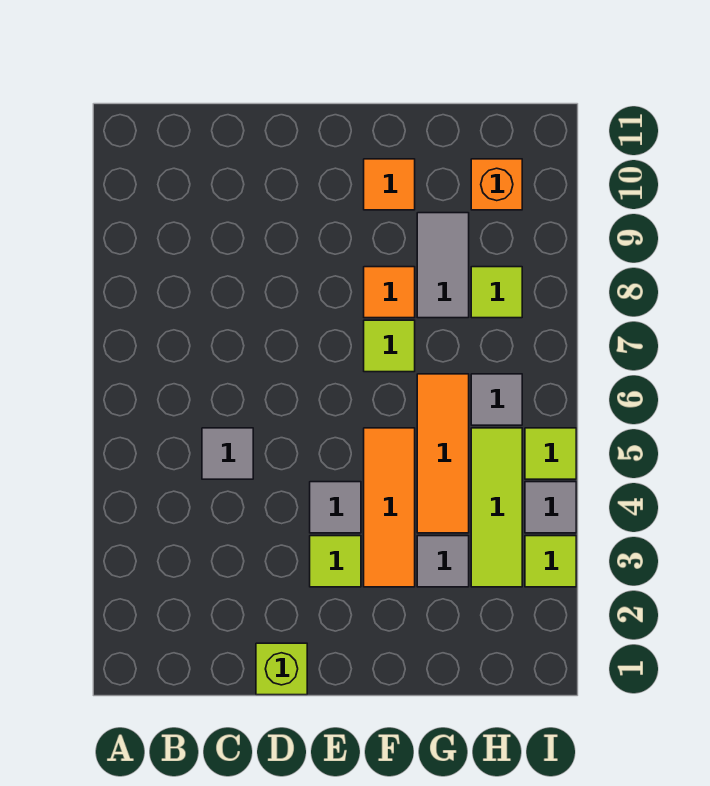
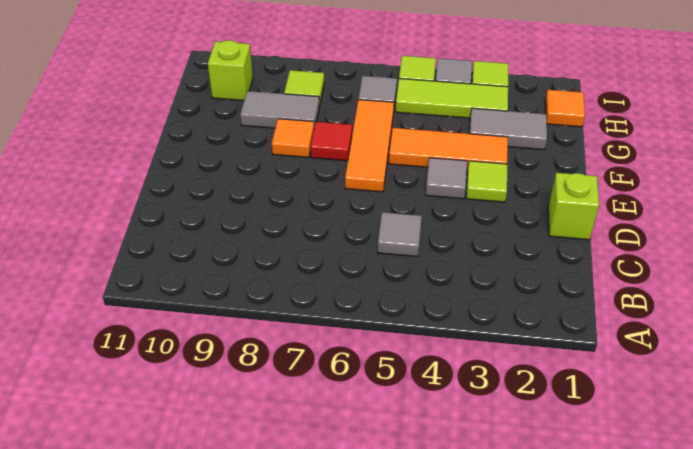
lime 1x1 tile [364,320,415,372] -> red 1x1 tile [311,122,352,161]
orange 1x1 tile [364,159,415,210] -> orange 1x1 tile moved to [545,90,585,127]
grey 1x1 tile [417,536,469,587] -> grey 1x2 tile [469,108,547,150]
orange 1x3 tile [417,374,469,533] -> orange 1x3 tile turned to [345,100,394,192]
orange 1x1 brick [471,159,522,210] -> lime 1x1 brick [208,40,253,101]

